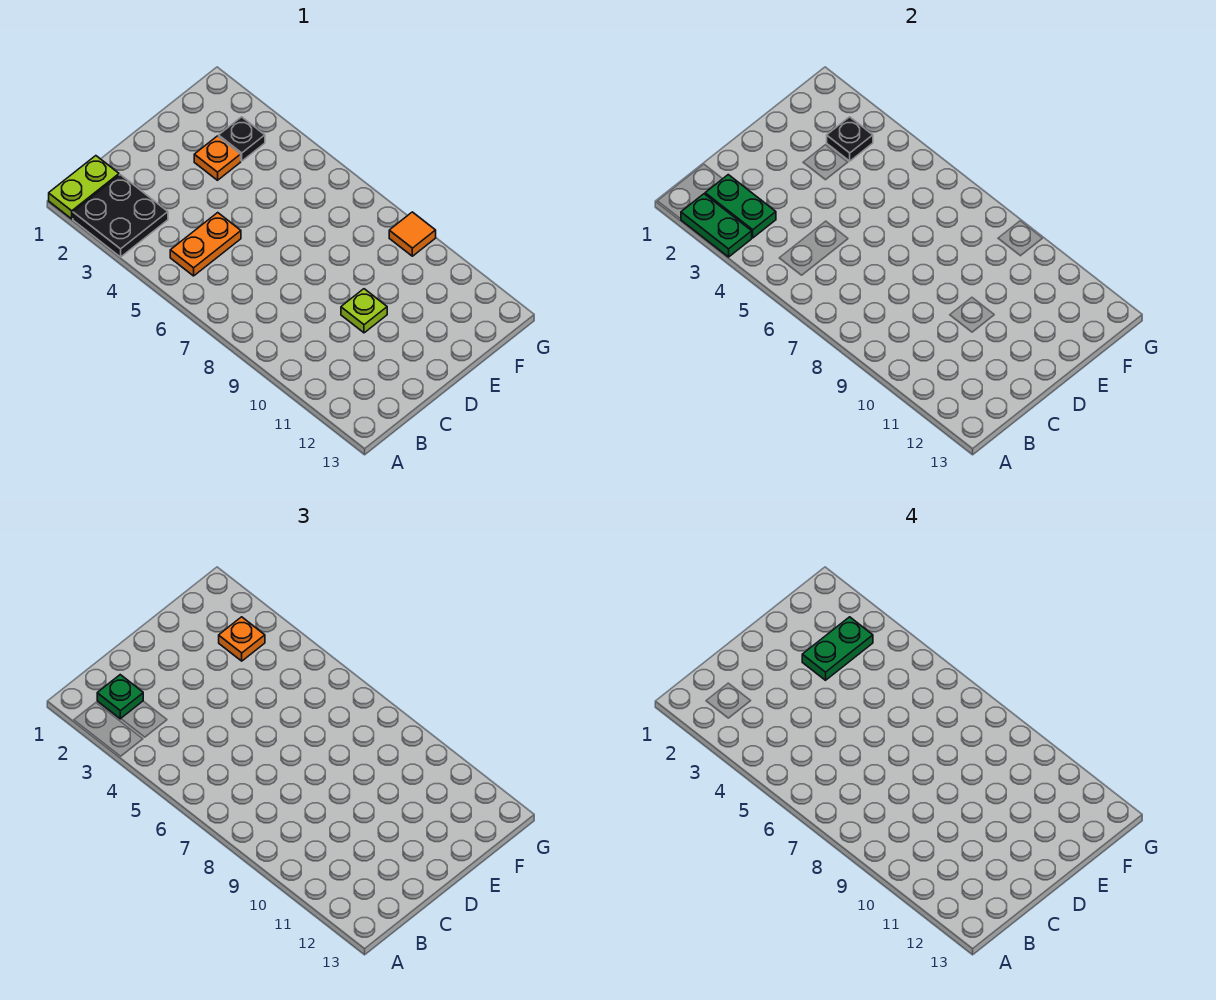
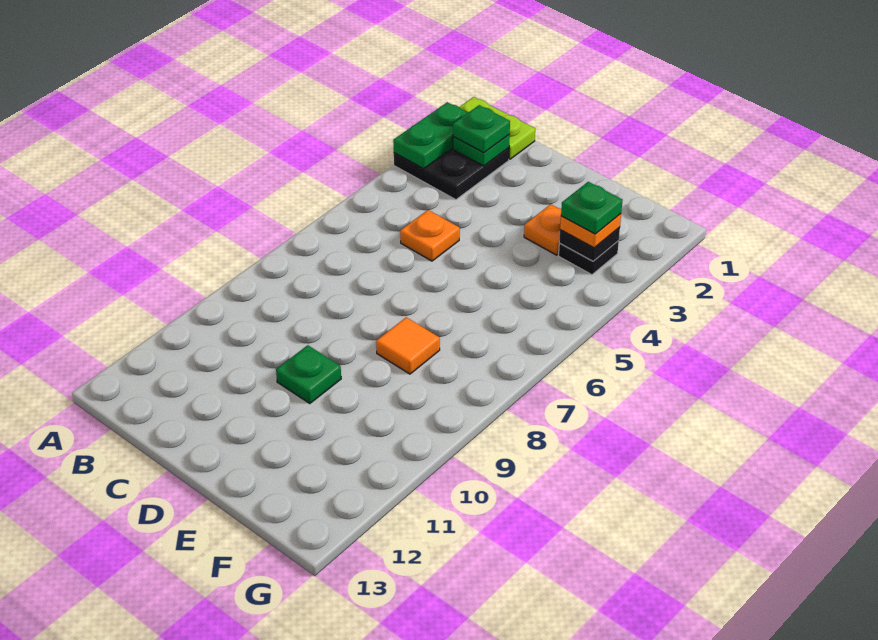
green 1x2 plate [705,175,776,238] -> green 1x1 plate [453,135,510,166]
orange 1x2 plate [170,213,241,276] -> orange 1x1 plate [400,210,460,261]
lime 1x1 plate [341,289,387,333] -> green 1x1 plate [276,345,341,404]
green 1x2 plate [802,617,873,680] -> green 1x1 plate [561,182,623,234]
orange 1x1 tile [389,212,436,256] -> orange 1x1 tile moved to [376,317,440,374]

